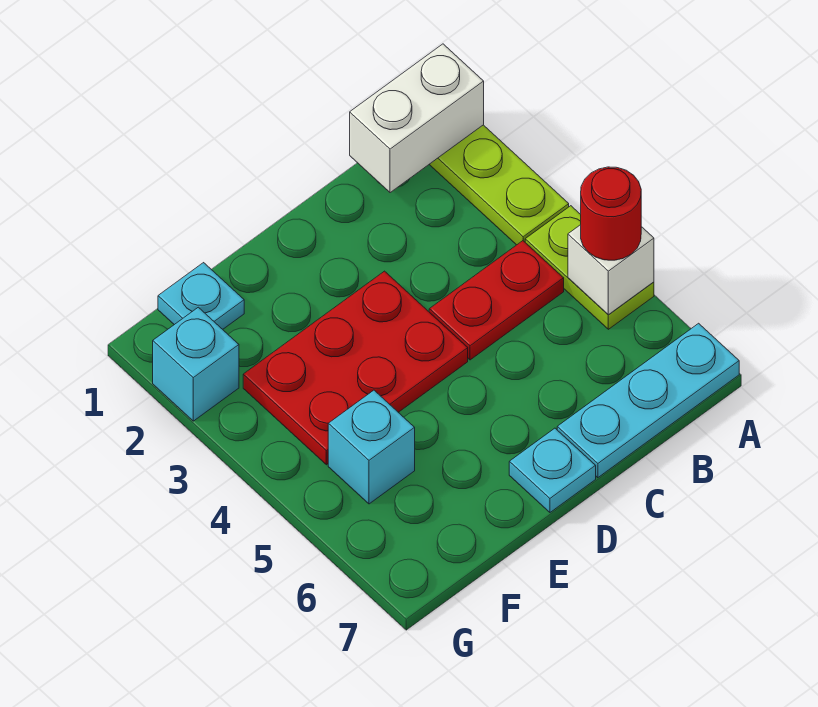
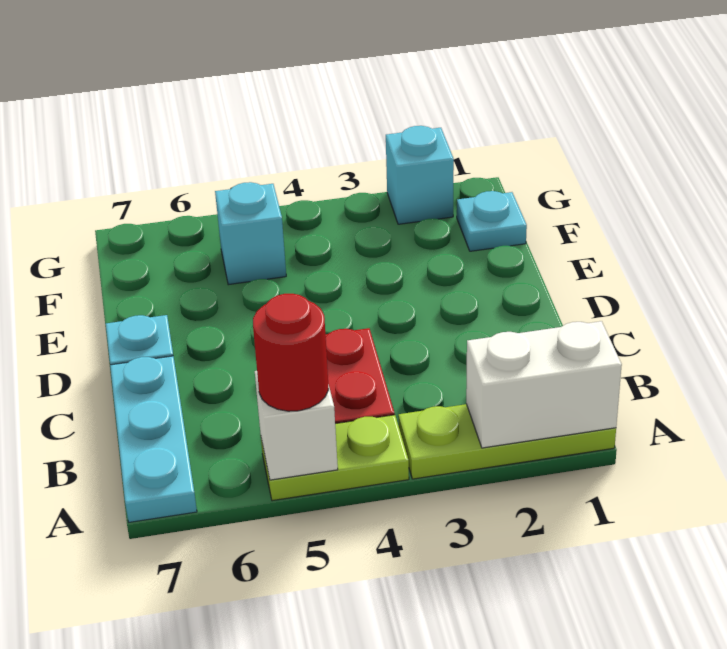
white 1x2 brick [350,44,484,193] -> white 1x2 brick turned to [466,321,622,448]
red 2x3 plate [243,271,468,465] -> none

